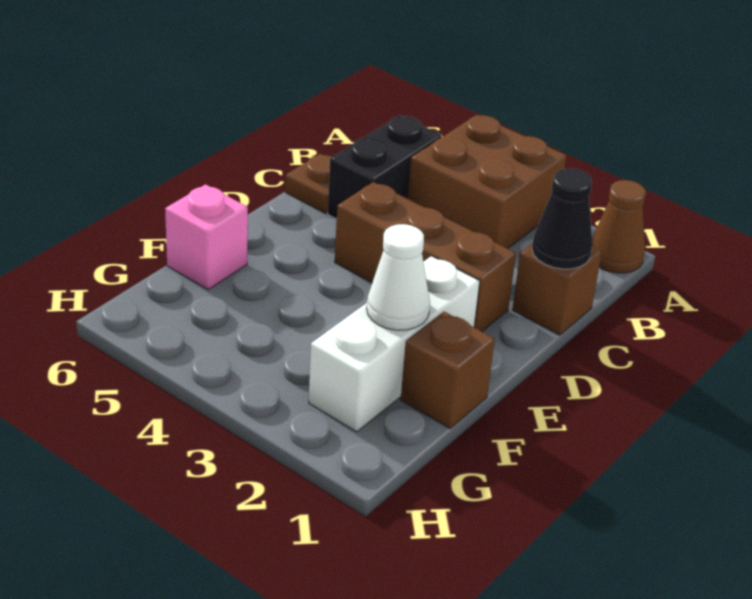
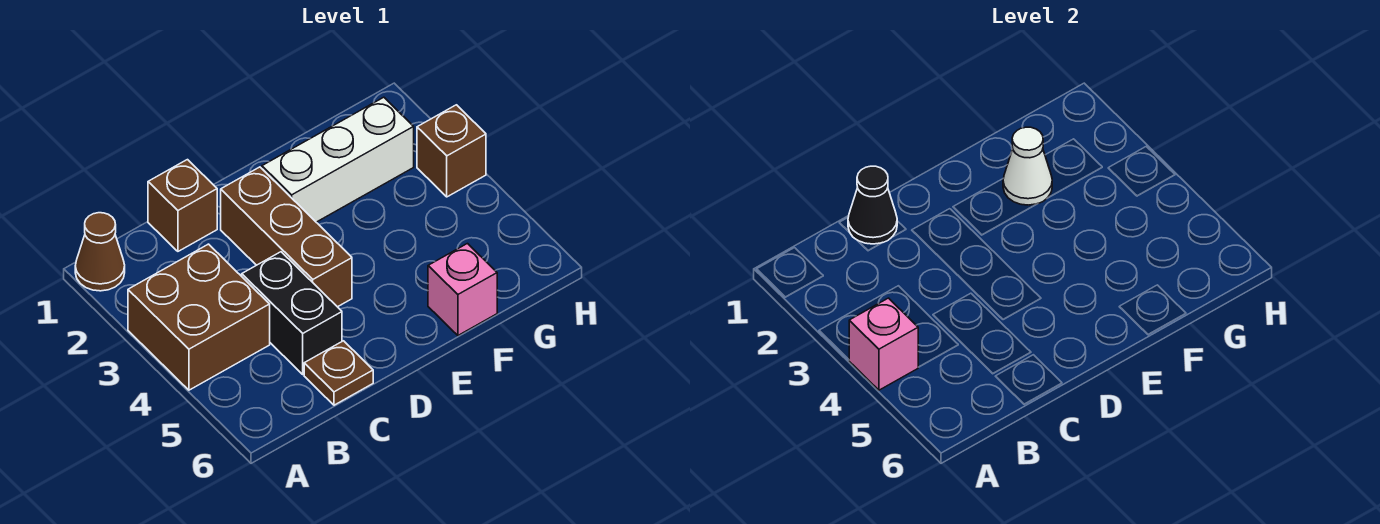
none -> pink 1x1 brick [849,298,918,390]
black 1x2 brick [328,115,442,219] -> black 1x2 brick turned to [242,252,342,374]
brown 1x1 brick [401,312,495,428] -> brown 1x1 brick moved to [417,105,486,197]

